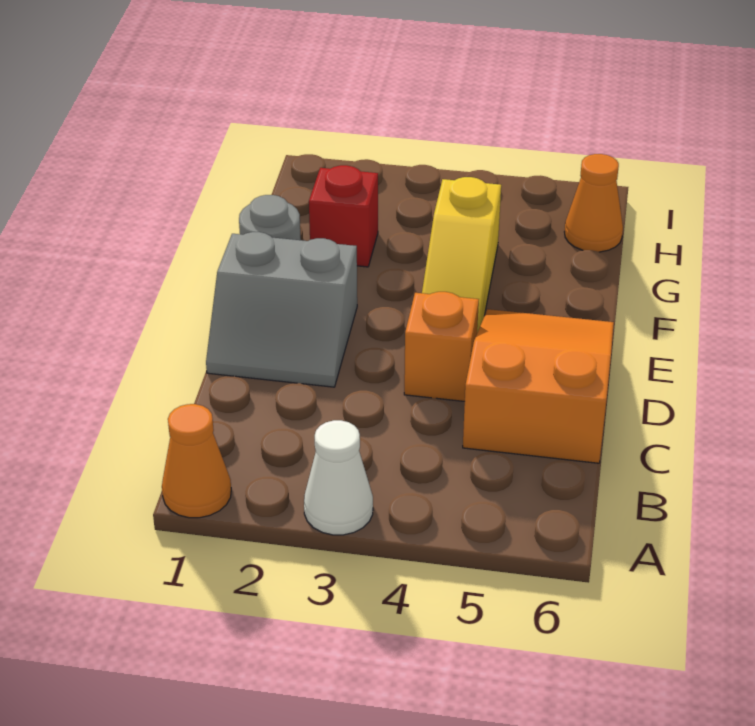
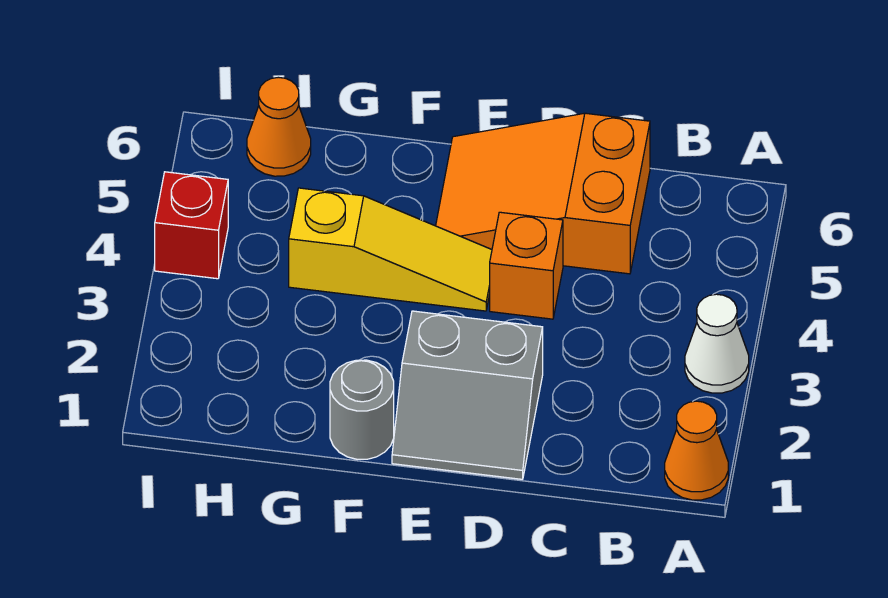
grey 2x2 slope [206,232,357,387] -> grey 2x2 slope turned to [392,311,543,479]
red 1x1 brick [309,165,378,267] -> red 1x1 brick moved to [155,172,228,279]

